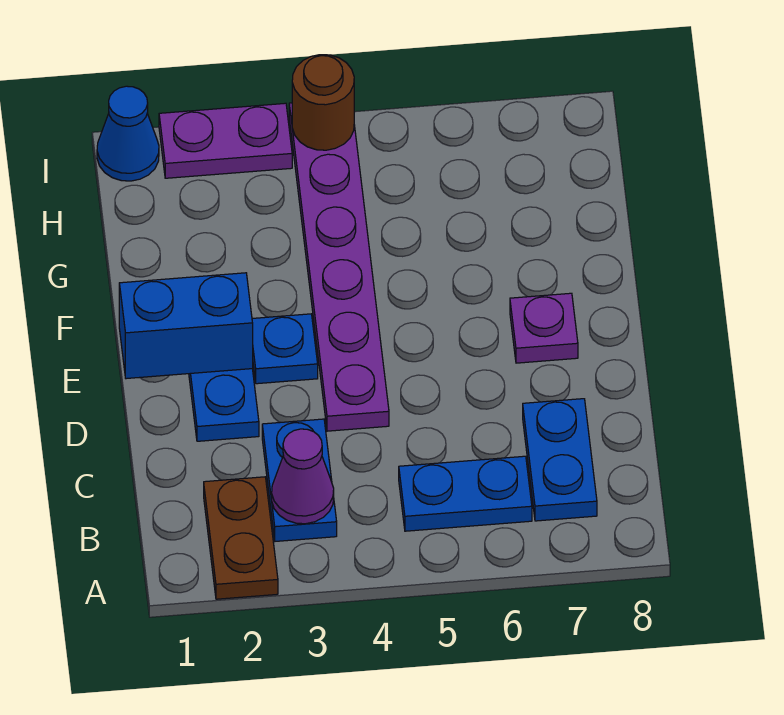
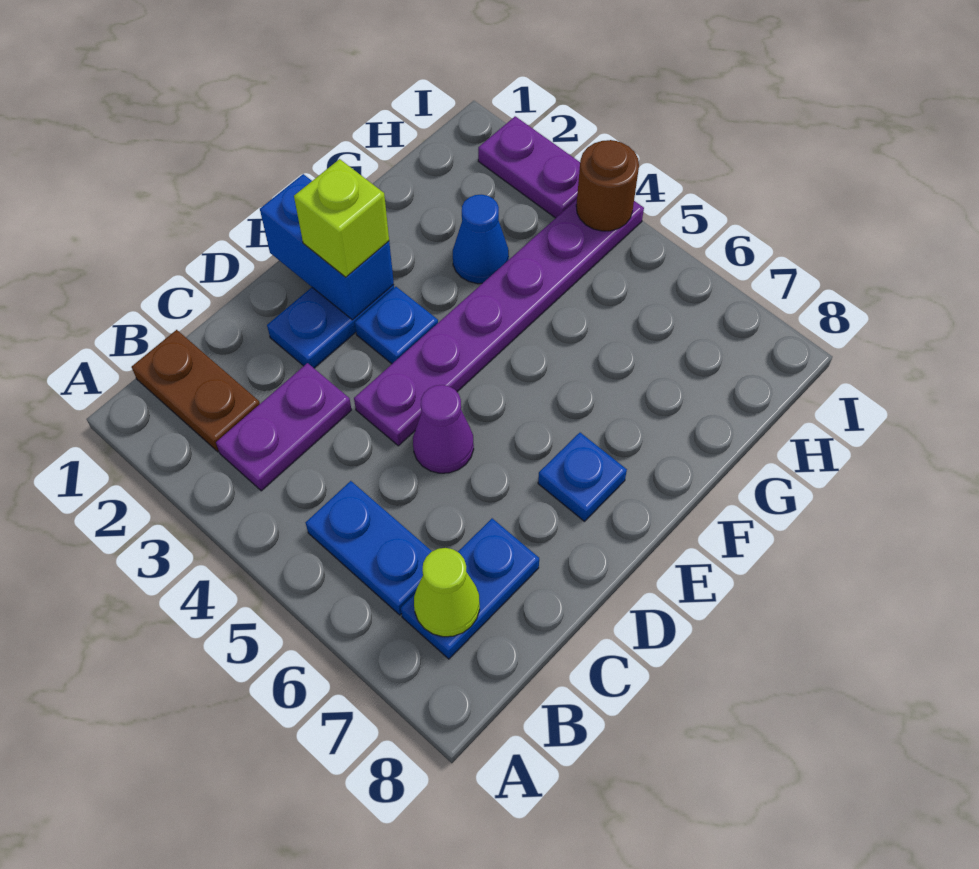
brown 1x2 plate [204,477,278,599] -> brown 1x2 plate turned to [132,330,260,452]
blue 1x2 plate [262,419,337,541] -> purple 1x2 plate [216,363,351,491]
purple 1x1 cone [272,429,334,524] -> purple 1x1 cone moved to [413,385,474,473]
none -> lime 1x1 cone [414,548,480,637]
none -> lime 1x1 brick [294,159,389,277]
purple 1x1 plate [510,293,578,363] -> blue 1x1 plate [538,433,627,521]
blue 1x1 cone [97,86,159,181] -> blue 1x1 cone moved to [453,195,509,284]

